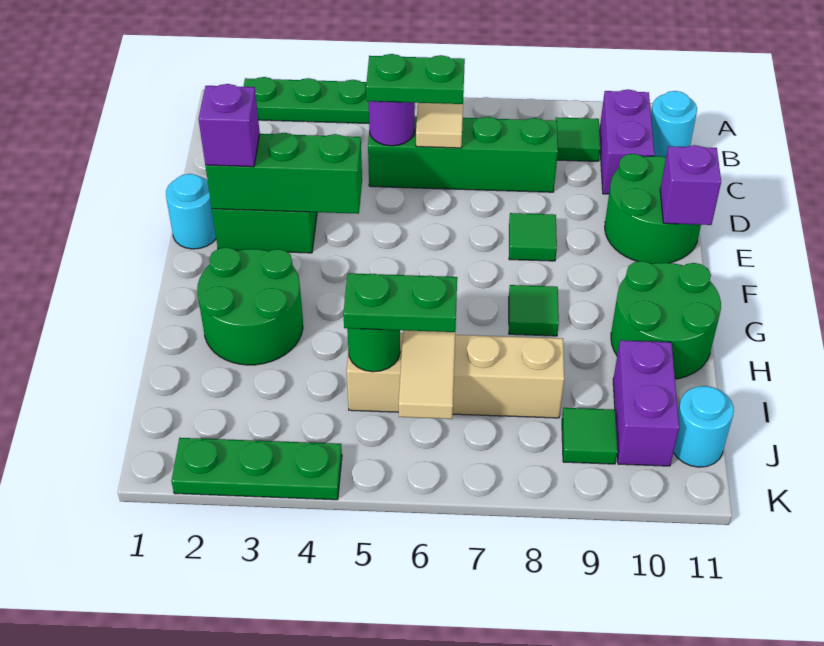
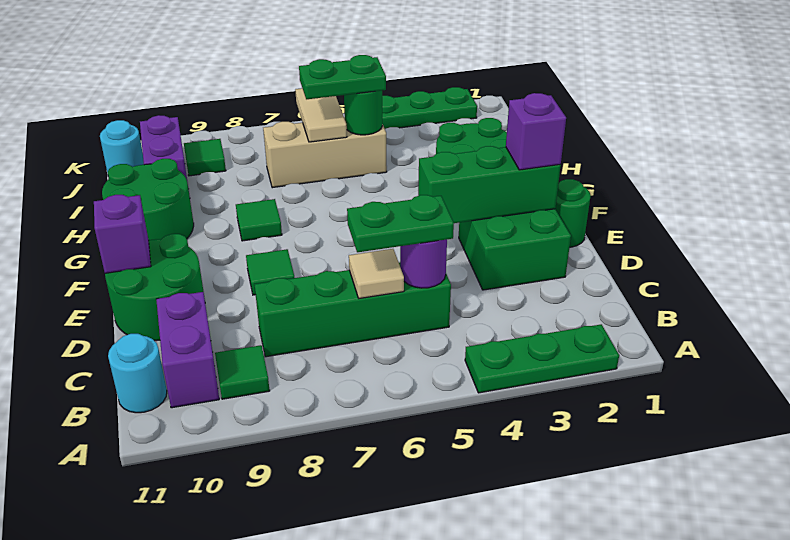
cyan 1x1 round brick [166,174,216,249] -> green 1x1 round brick [555,179,591,247]
tan 1x4 brick [347,333,564,418] -> tan 1x3 brick [263,117,387,188]

